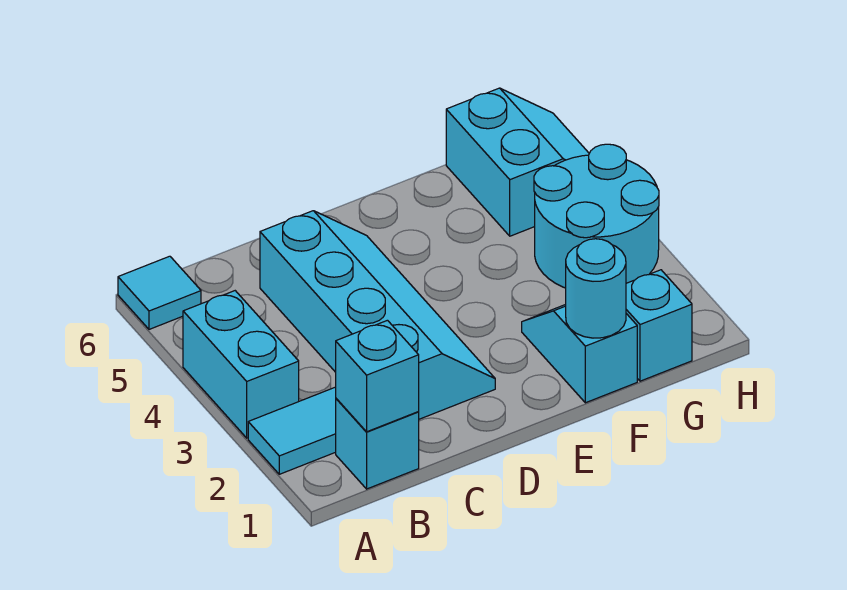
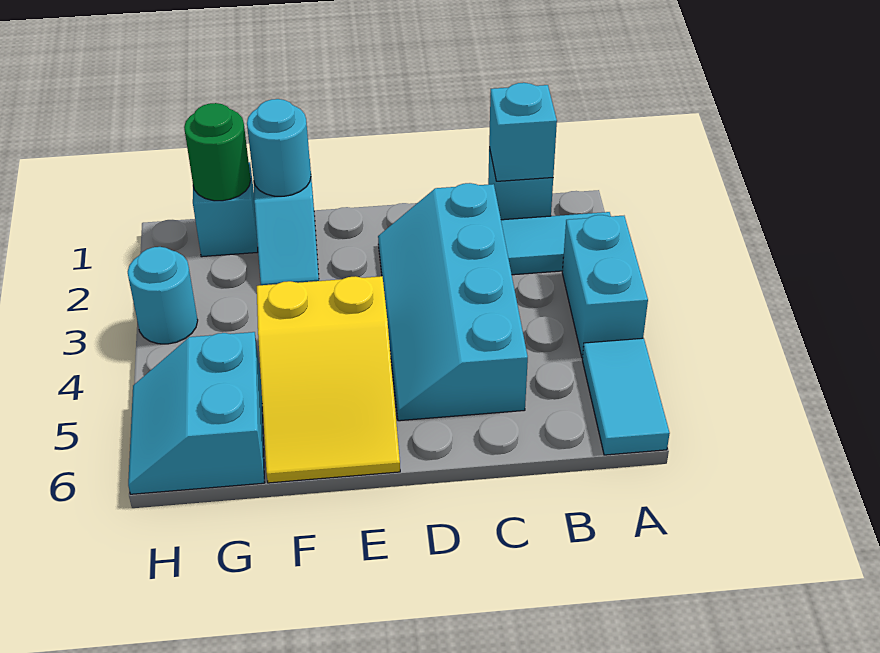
cyan 1x1 tile [118,256,201,329] -> cyan 1x2 tile [582,338,670,455]
none -> yellow 2x3 slope [257,276,400,483]
none -> green 1x1 round brick [184,103,251,201]
cyan 2x2 round brick [534,144,659,288] -> cyan 1x1 round brick [128,247,198,344]

